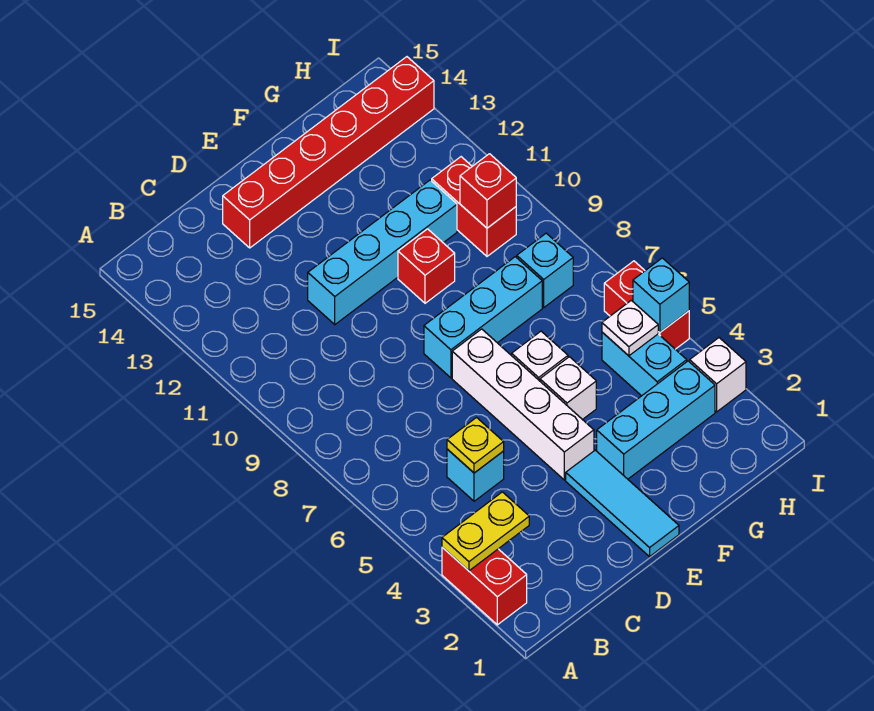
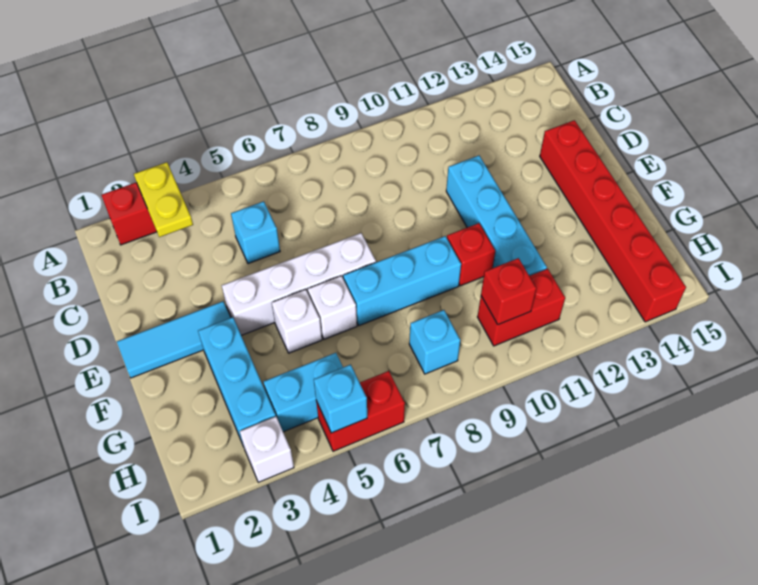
yellow 1x1 plate [447,418,504,473] -> none
cyan 1x3 brick [424,257,542,378] -> cyan 1x3 brick turned to [343,236,461,326]
white 1x1 plate [602,300,658,356] -> none

